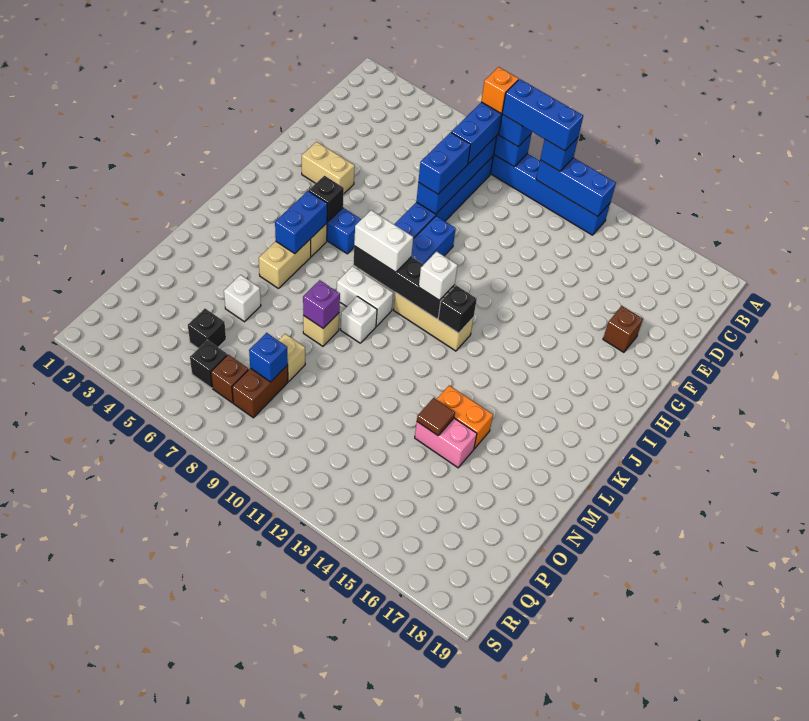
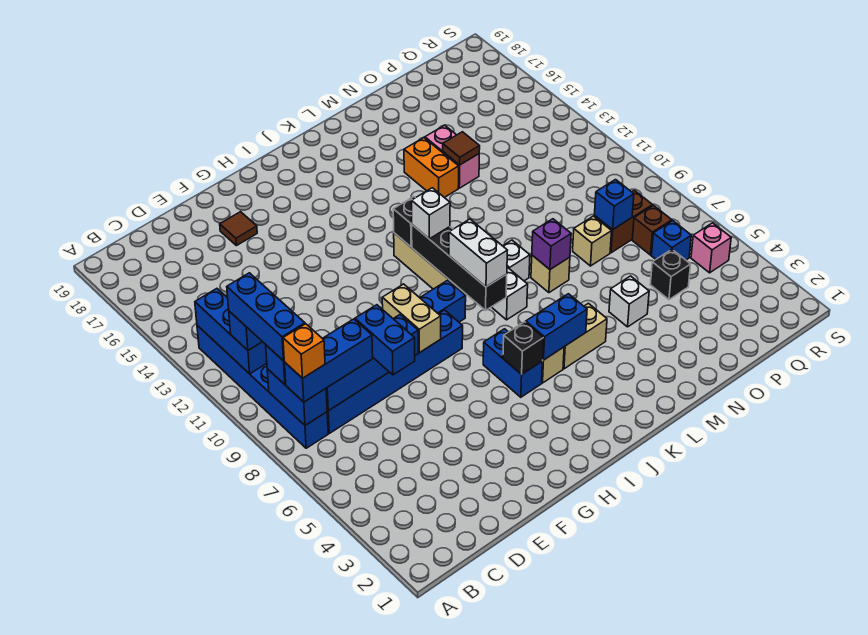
blue 1x2 brick [418,132,471,194] -> blue 1x2 brick turned to [355,305,415,375]
brown 1x1 brick [603,306,643,352] -> brown 1x1 tile [220,212,257,246]
tan 1x2 brick [302,142,355,193] -> tan 1x2 brick moved to [382,284,441,353]
black 1x1 brick [190,340,227,388] -> blue 1x1 brick [652,221,691,260]
none -> pink 1x1 brick [691,223,731,273]

